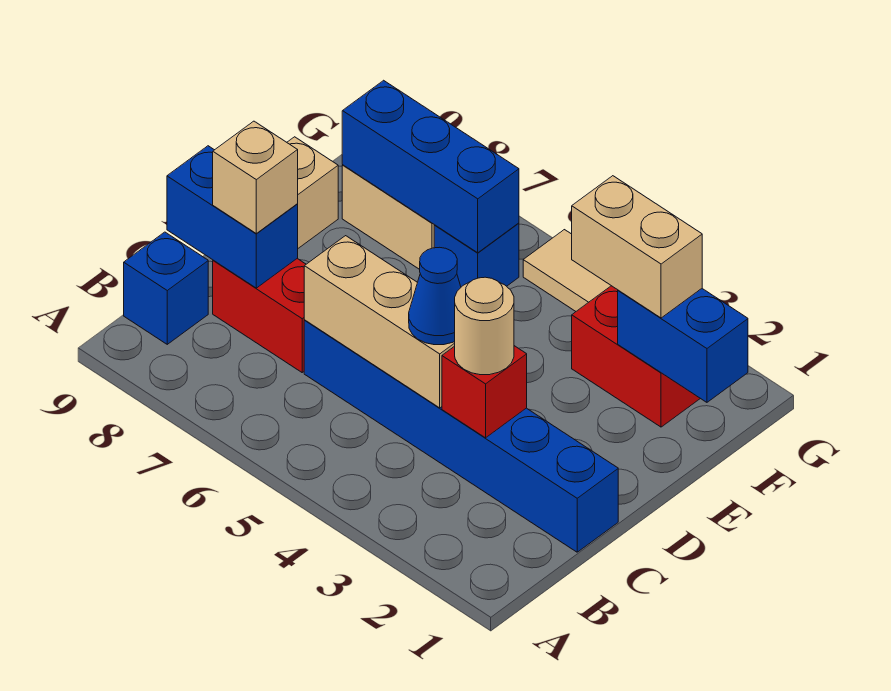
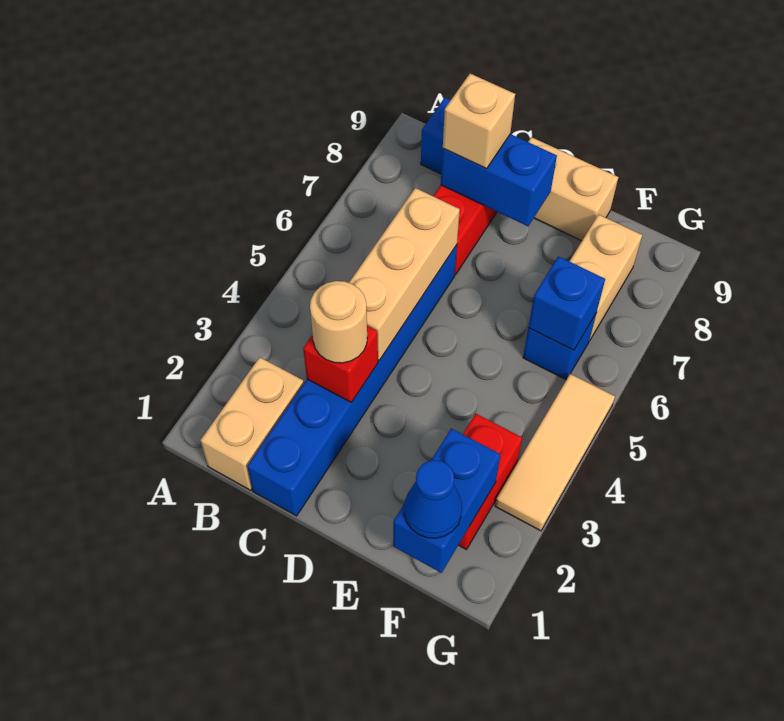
blue 1x1 cone [409,247,461,345] -> blue 1x1 cone moved to [404,460,462,538]
blue 1x2 brick [167,146,298,288] -> blue 1x2 brick turned to [441,134,557,226]
tan 1x2 brick [572,176,702,318] -> tan 1x2 brick moved to [200,357,304,490]
blue 1x3 brick [342,80,519,253] -> blue 1x1 brick [528,256,605,350]

